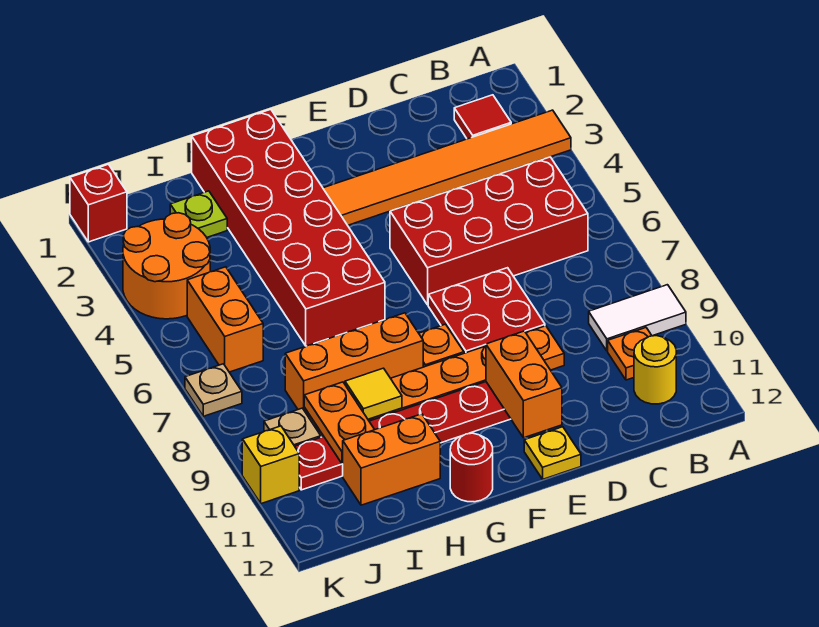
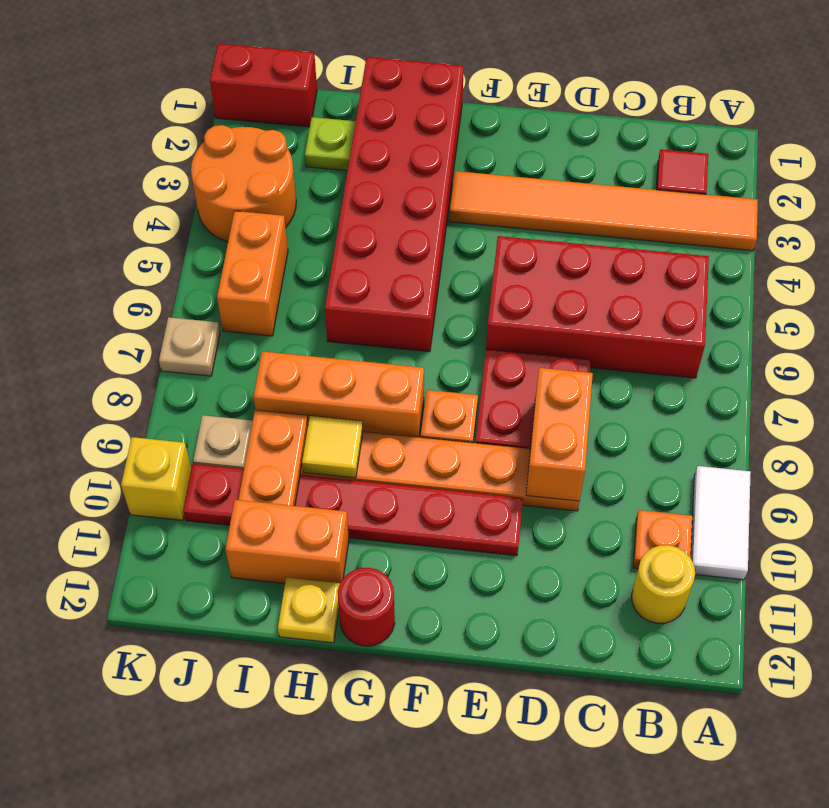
white 1x2 tile [589,285,686,351] -> white 1x2 tile turned to [691,466,751,580]
orange 1x2 brick [486,331,562,438] -> orange 1x2 brick moved to [526,368,593,501]
yellow 1x1 plate [524,427,581,479] -> yellow 1x1 plate moved to [278,577,340,643]
red 1x1 brick [70,164,127,242] -> red 1x2 brick [210,44,317,127]

